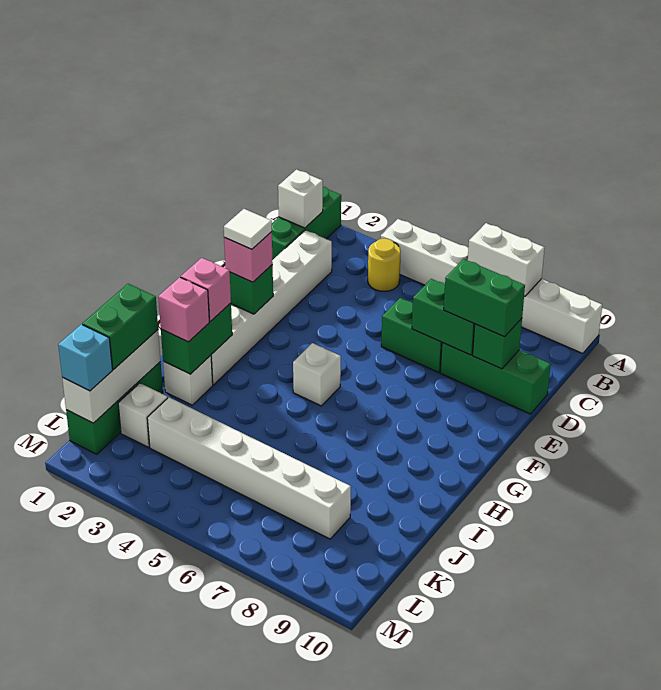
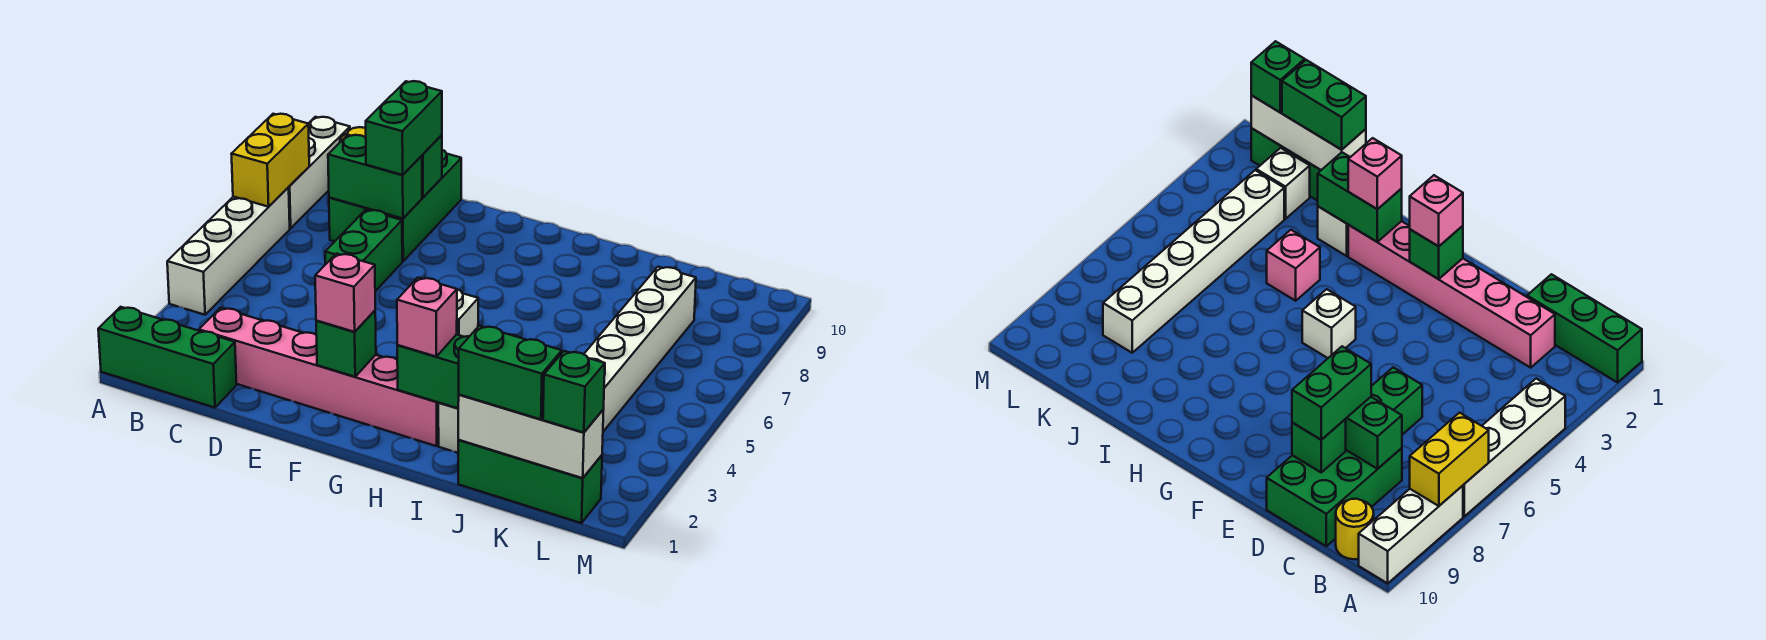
white 1x2 brick [468,223,545,296] -> yellow 1x2 brick [232,114,309,207]
white 1x1 brick [278,170,323,228] -> none
yellow 1x1 round brick [368,239,401,291] -> yellow 1x1 round brick moved to [1336,499,1374,559]
white 1x6 brick [211,230,332,385] -> pink 1x6 brick [199,308,439,446]
green 1x2 brick [412,279,475,355] -> green 1x2 brick turned to [328,135,422,219]
green 1x3 brick [440,343,551,414] -> green 2x3 brick [329,150,461,261]
white 1x1 tile [224,209,272,249] -> none
pink 1x1 brick [158,277,209,342] -> pink 1x1 brick moved to [1267,230,1320,301]
cyan 1x1 brick [58,324,113,391] -> green 1x1 brick [543,351,605,433]

